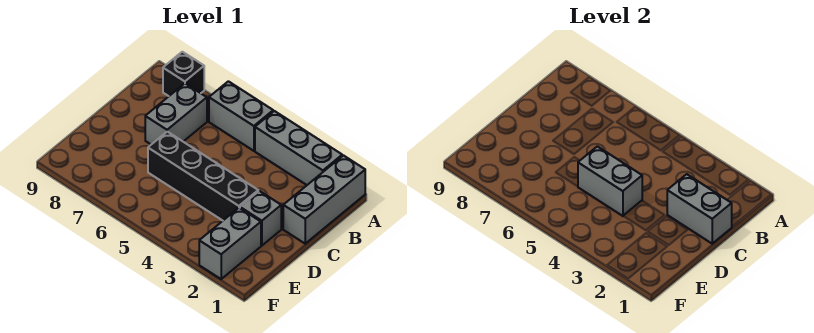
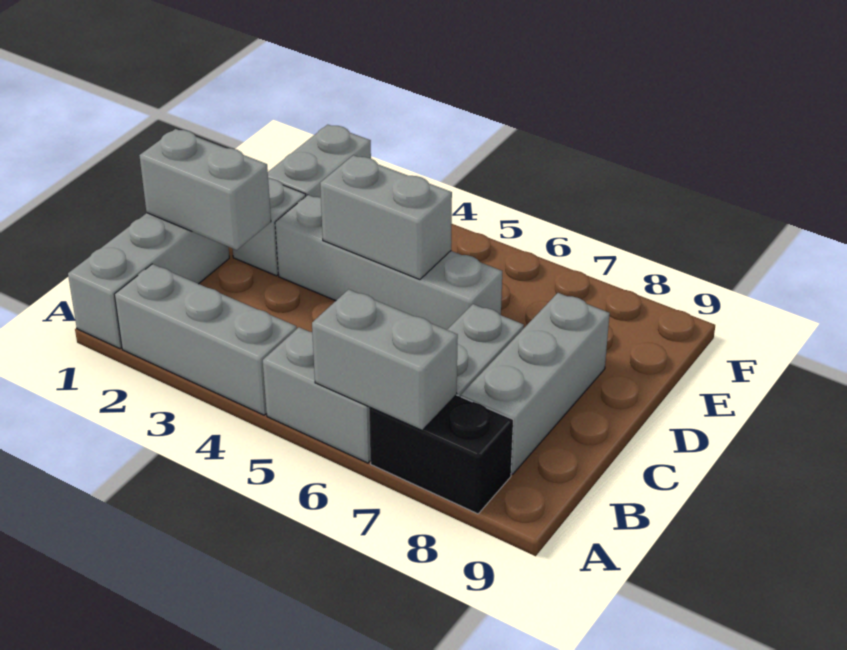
none -> grey 1x2 brick [312,289,458,430]
black 1x1 brick [163,52,204,96] -> black 1x2 brick [369,395,513,514]
none -> grey 1x3 brick [461,293,610,474]
black 1x4 brick [148,132,258,221] -> grey 1x4 brick [275,195,502,330]

